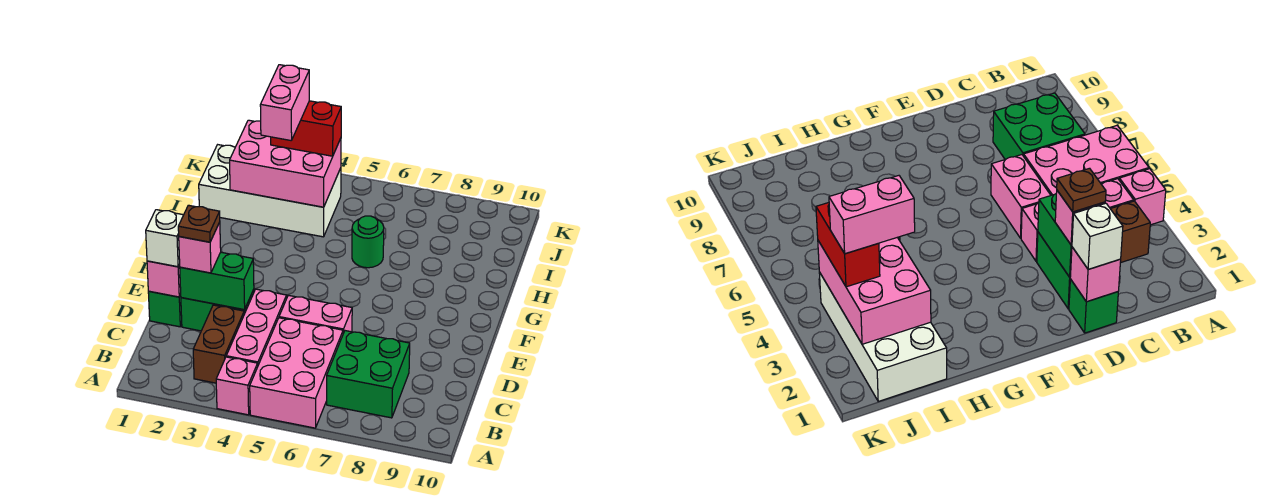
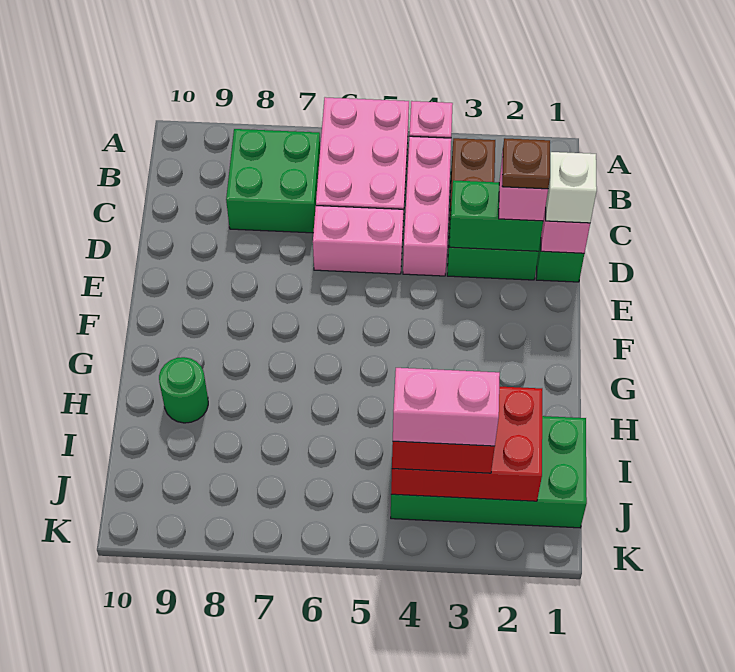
green 1x1 round brick [352,216,384,268] -> green 1x1 round brick moved to [159,357,208,423]
white 2x4 brick [199,145,341,237] -> green 2x4 brick [391,416,587,528]
pink 2x3 brick [230,120,341,207] -> red 2x3 brick [391,386,542,501]
pink 1x2 brick [260,65,309,140] -> pink 1x2 brick turned to [393,368,500,446]

